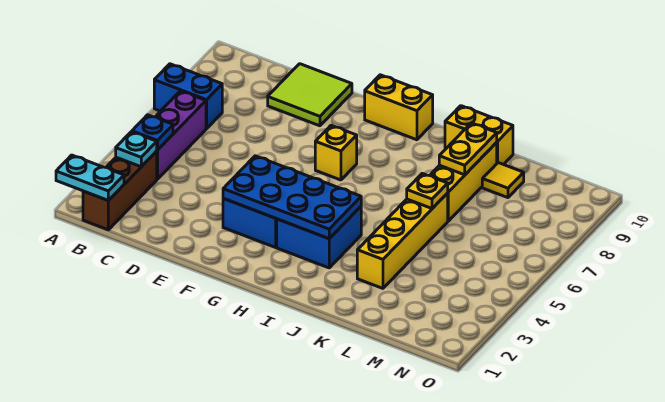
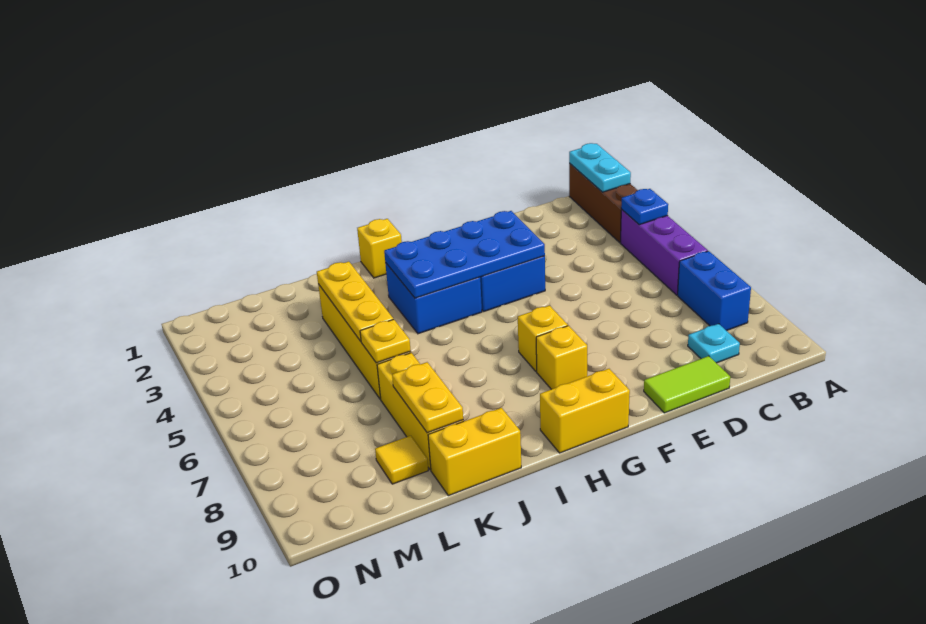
cyan 1x2 plate [56,155,124,201] -> cyan 1x2 plate turned to [569,143,631,192]
blue 1x2 brick [154,64,222,129] -> blue 1x2 brick turned to [678,251,751,331]
cyan 1x1 plate [116,132,157,167] -> cyan 1x1 plate moved to [688,324,740,363]
lime 2x2 tile [268,64,352,126] -> lime 1x2 tile [644,356,730,413]
none -> yellow 1x1 brick [536,326,587,389]
none -> yellow 1x1 brick [357,219,402,278]
none -> yellow 1x3 plate [317,262,393,341]

